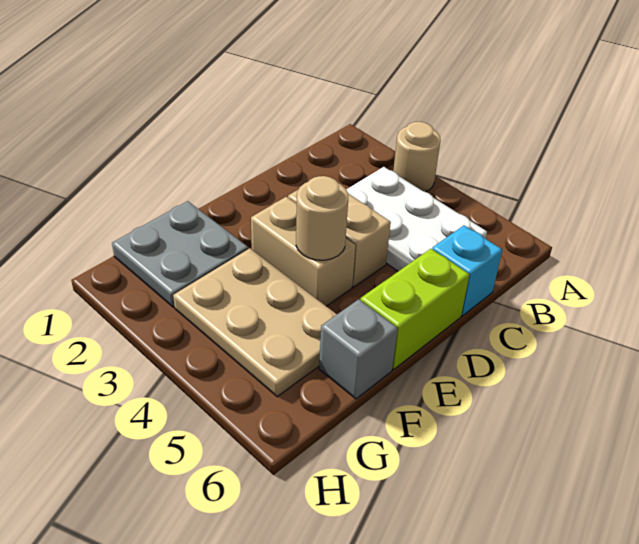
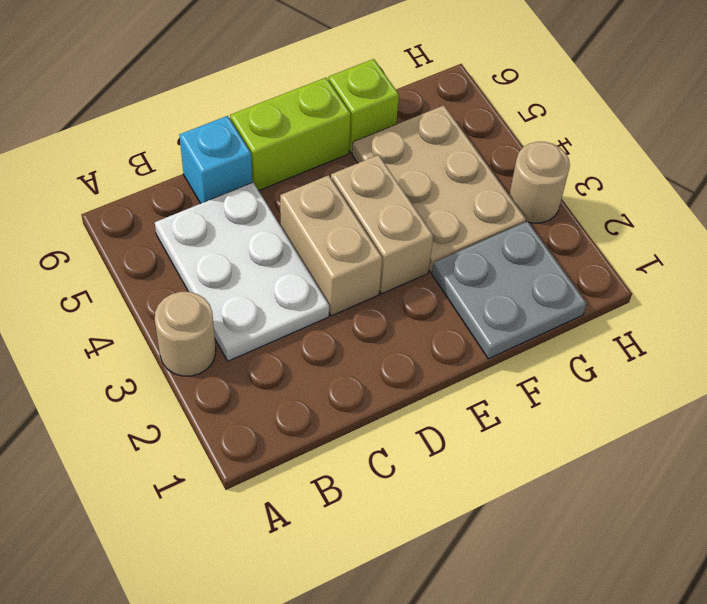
tan 1x1 round brick [296,176,348,260] -> tan 1x1 round brick moved to [509,142,570,223]
grey 1x1 brick [319,299,398,399] -> lime 1x1 brick [328,59,399,153]

